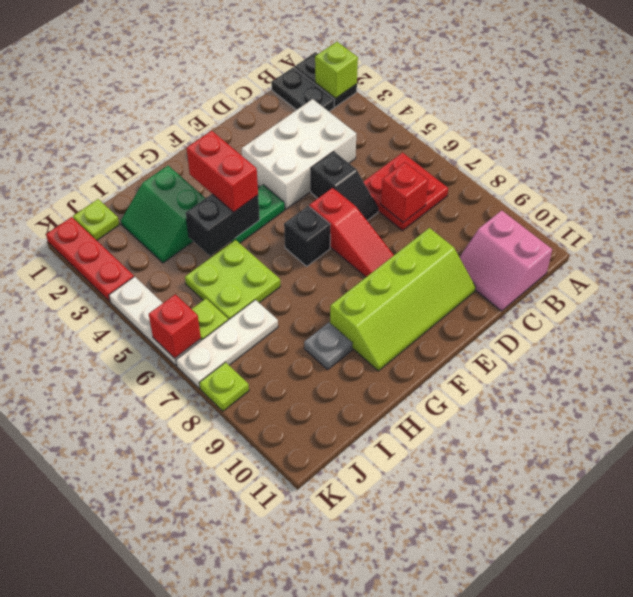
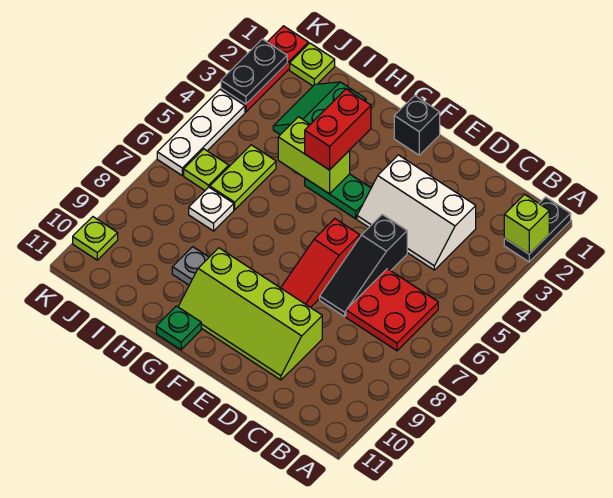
black 1x2 plate [271,68,335,111] -> black 1x2 plate moved to [221,39,287,104]
pink 2x2 slope [460,210,552,311] -> none
white 2x3 brick [242,99,356,209] -> white 2x3 slope [357,155,476,270]
red 1x1 brick [381,162,428,222] -> none
black 1x2 slope [311,151,378,221] -> black 1x3 slope [320,215,407,316]
black 1x1 brick [284,206,330,266] -> black 1x1 brick moved to [394,96,440,155]
black 1x2 brick [186,194,260,256] -> lime 1x2 brick [278,117,350,194]
none -> green 1x1 plate [156,306,201,350]
lime 2x2 plate [185,240,280,320] -> lime 1x2 plate [210,145,276,210]
white 1x3 plate [176,300,278,388] -> white 1x1 plate [189,187,234,231]
red 1x1 brick [149,294,201,358] -> none
lime 1x1 plate [199,362,249,411] -> lime 1x1 plate moved to [73,217,118,260]

